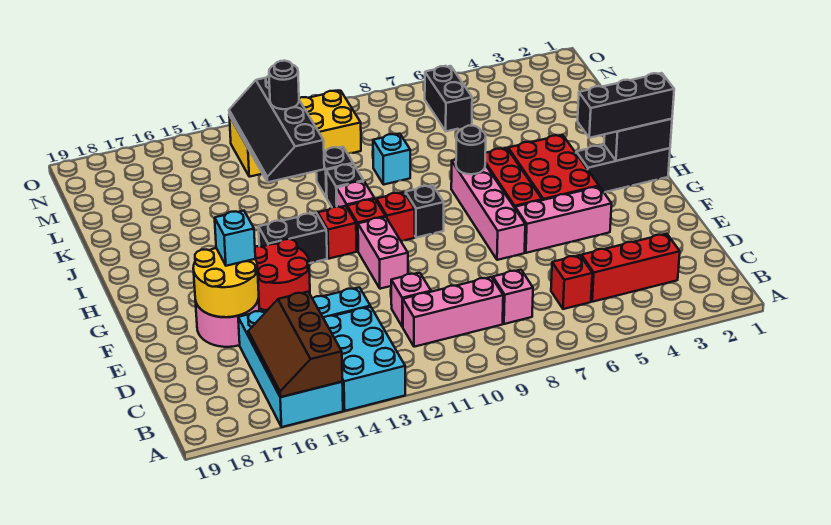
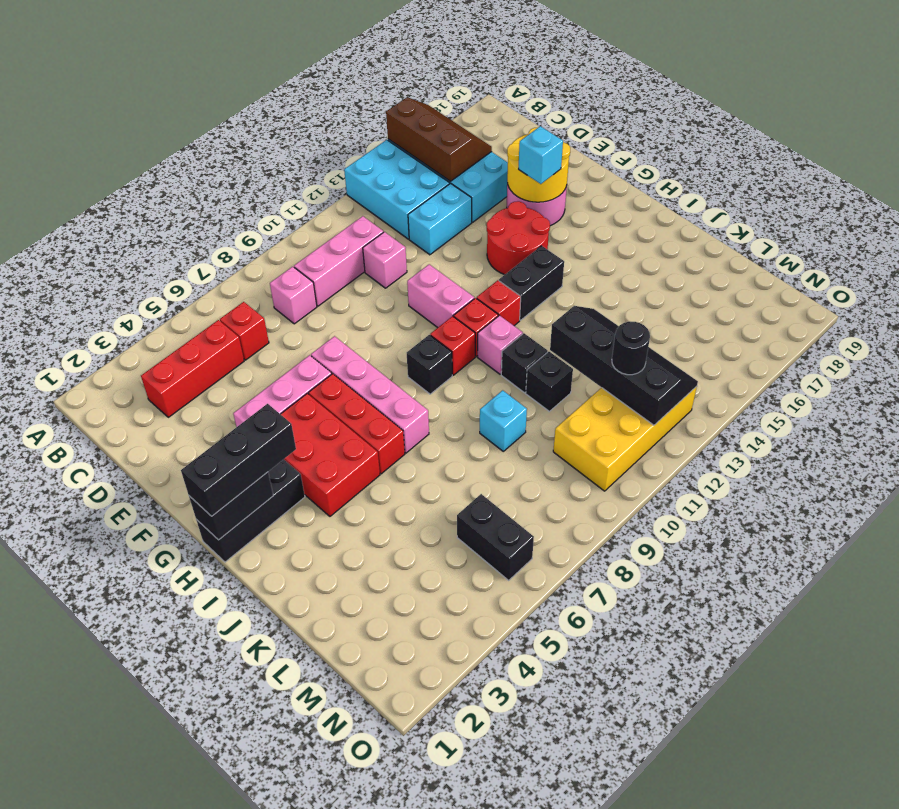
black 1x1 round brick [456,126,486,174] -> none

